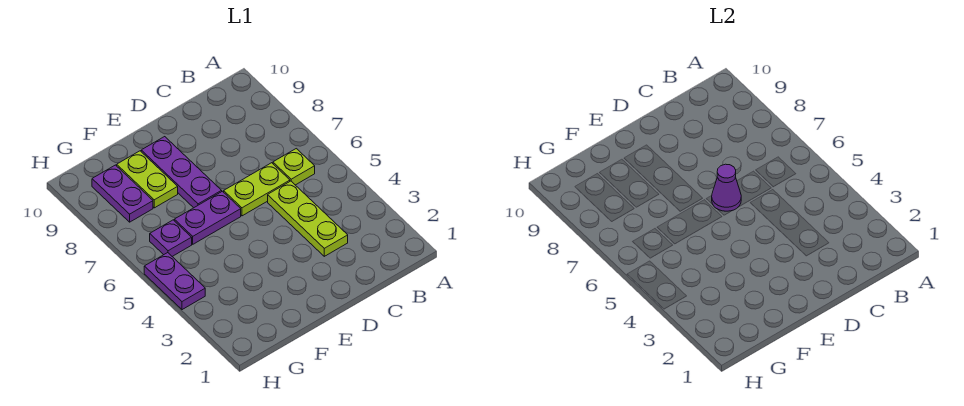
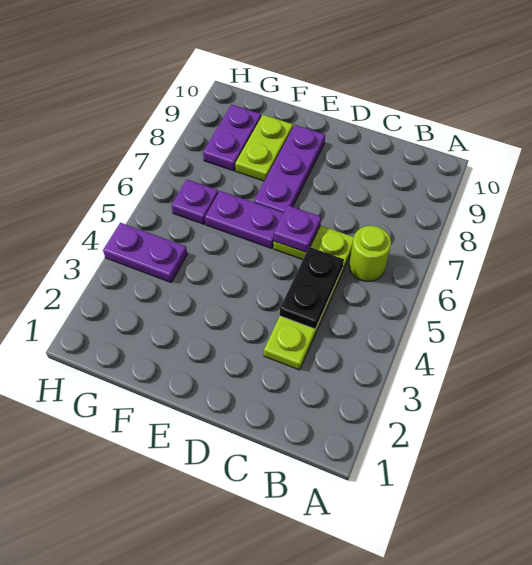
lime 1x1 plate [273,149,315,185] -> lime 1x1 round brick [349,226,391,282]
none -> black 1x2 plate [280,247,344,329]
purple 1x1 cone [712,164,741,211] -> purple 1x1 plate [274,205,321,252]
purple 1x2 plate [144,253,205,310] -> purple 1x2 plate turned to [103,223,187,282]

